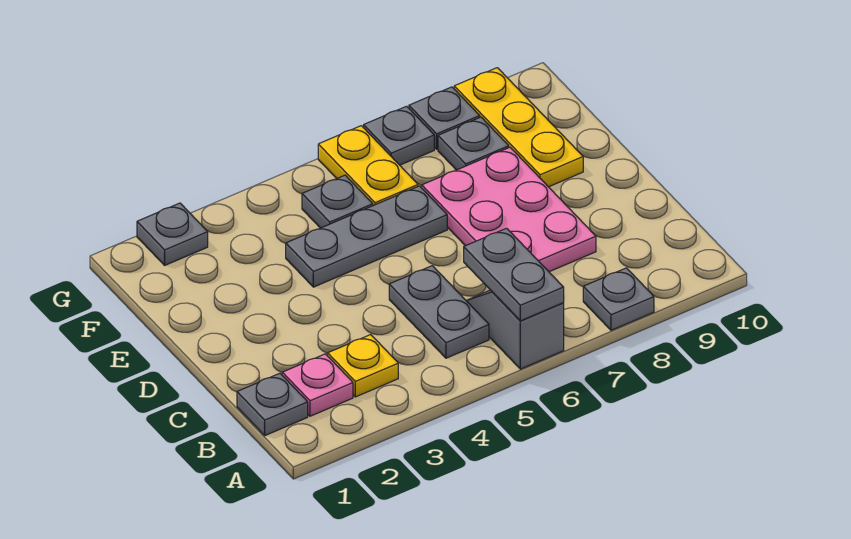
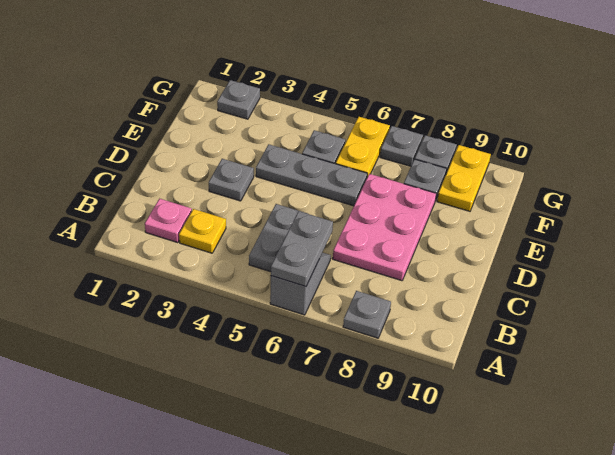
grey 1x1 plate [237,373,308,436] -> grey 1x1 plate moved to [209,159,254,201]
yellow 1x3 plate [454,68,583,187] -> yellow 1x2 plate [437,145,491,211]

